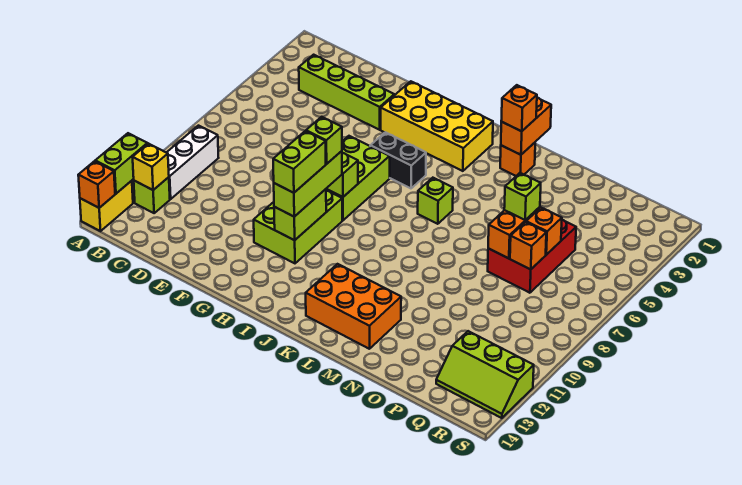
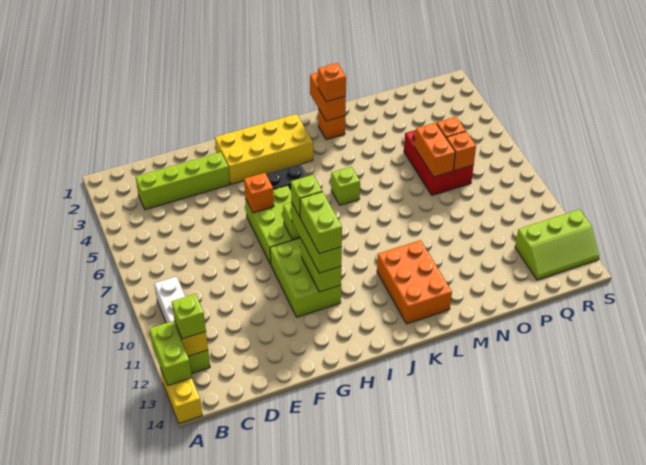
orange 1x1 brick [78,161,115,208] -> orange 1x1 brick moved to [244,173,274,213]
orange 2x3 brick [306,264,401,349] -> orange 2x3 brick turned to [377,240,452,324]
lime 1x1 brick [504,173,541,220] -> lime 1x1 brick moved to [172,294,206,339]

